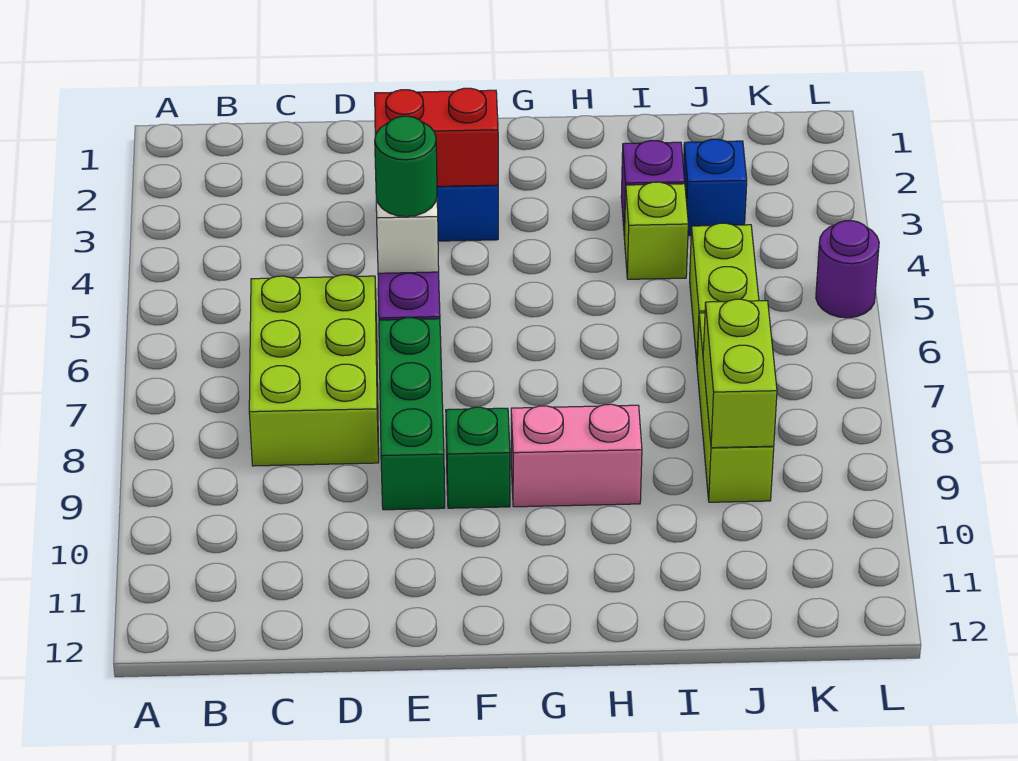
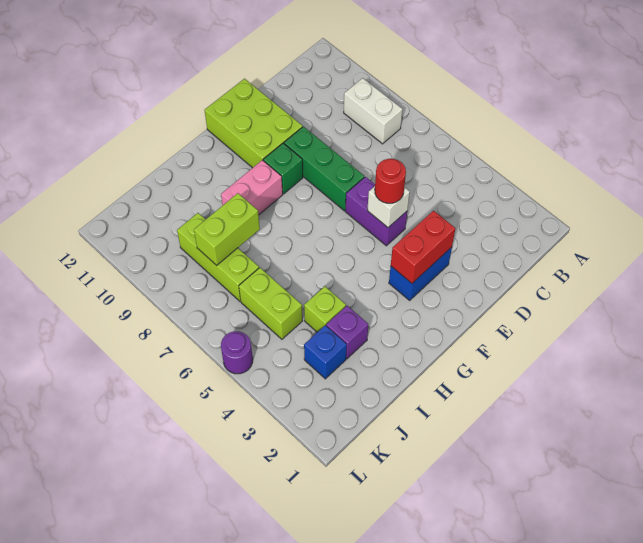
none -> white 1x2 brick [344,78,403,144]
lime 2x3 brick [249,275,379,466] -> lime 2x3 brick moved to [205,79,303,168]
green 1x1 round brick [375,116,437,217] -> red 1x1 round brick [375,159,406,203]
lime 1x2 brick [703,299,777,448] -> lime 1x2 brick turned to [194,193,260,265]

